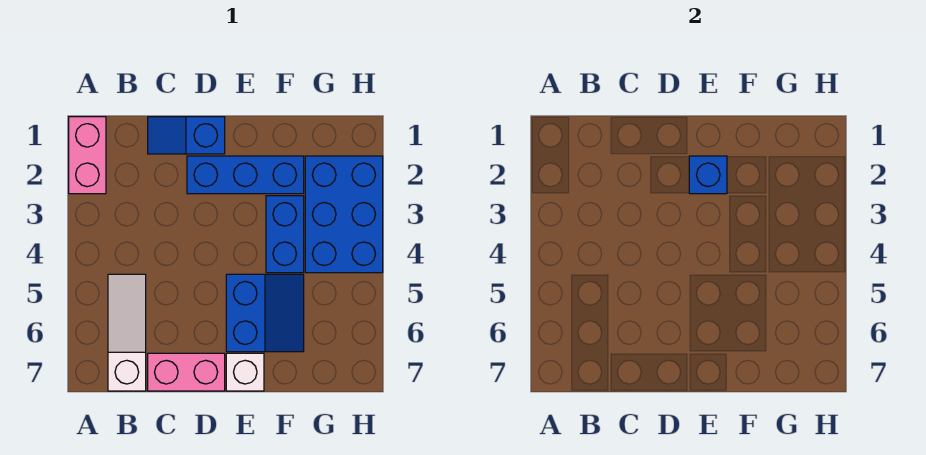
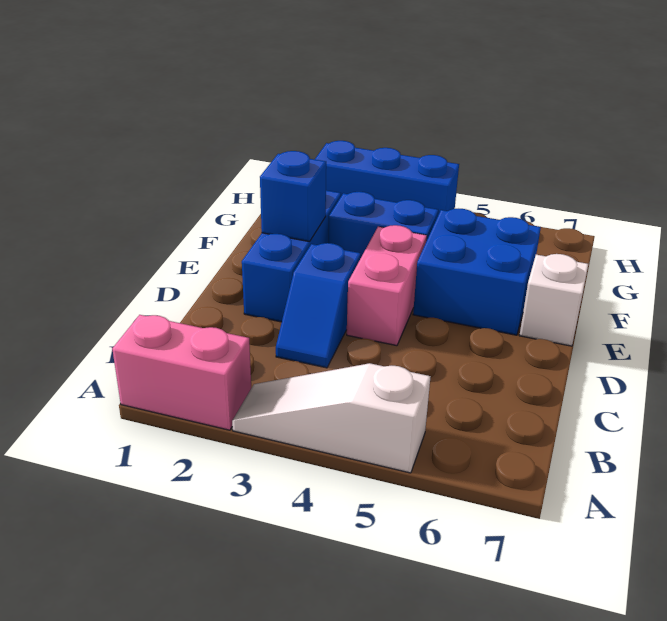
white 1x3 slope [108,274,146,391] -> white 1x3 slope moved to [232,363,431,473]
blue 1x2 slope [148,117,225,154] -> blue 1x2 slope moved to [276,243,361,368]
pink 1x2 brick [148,353,225,391] -> pink 1x2 brick moved to [347,225,427,346]
blue 2x2 slope [226,274,304,352] -> blue 2x2 brick [413,209,541,335]
blue 2x3 brick [305,156,383,273] -> blue 1x3 brick [315,141,459,215]

